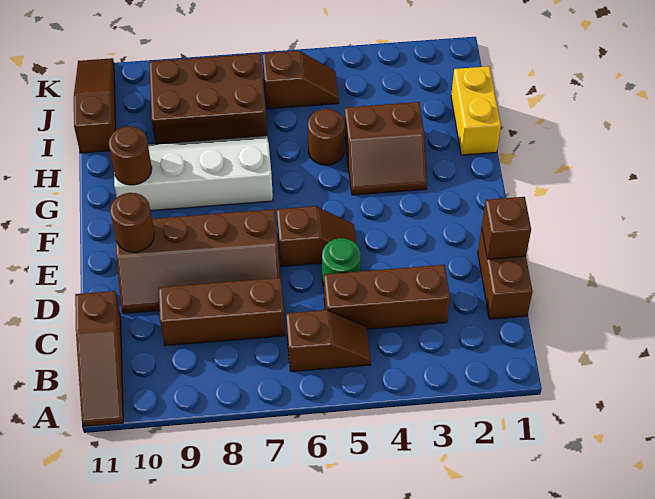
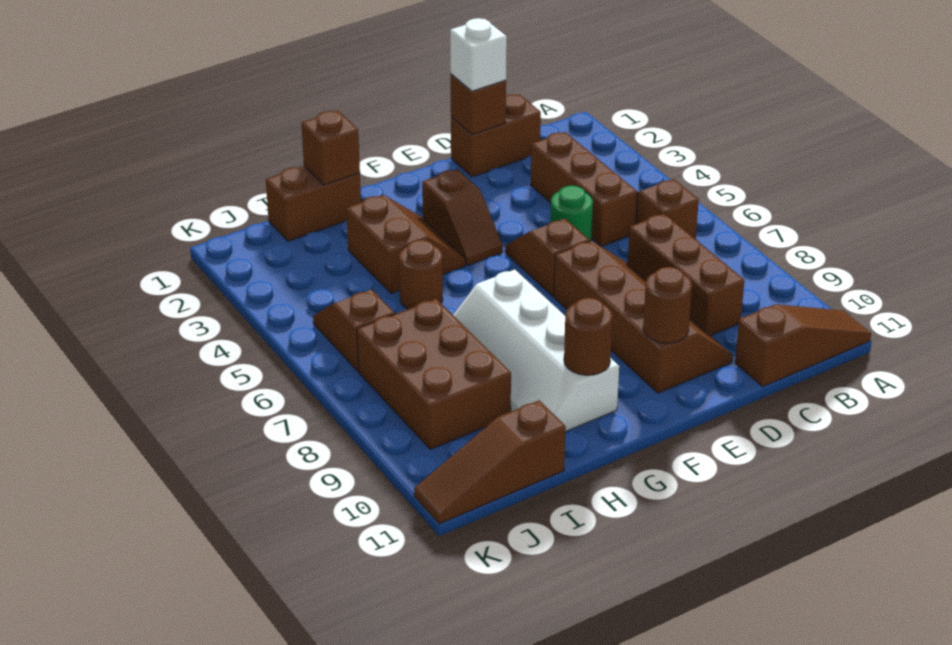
none -> white 1x1 brick [450,18,507,91]
none -> brown 1x2 slope [422,169,503,265]
yellow 1x2 brick [451,66,501,155] -> brown 1x2 brick [266,166,361,241]
none -> brown 1x1 brick [302,111,360,185]

